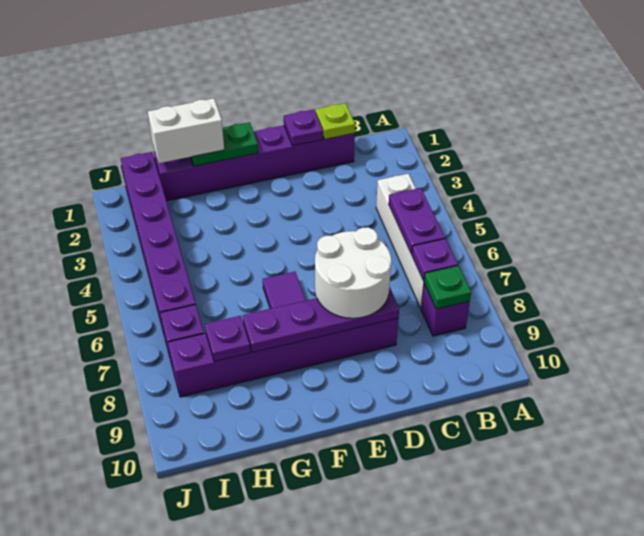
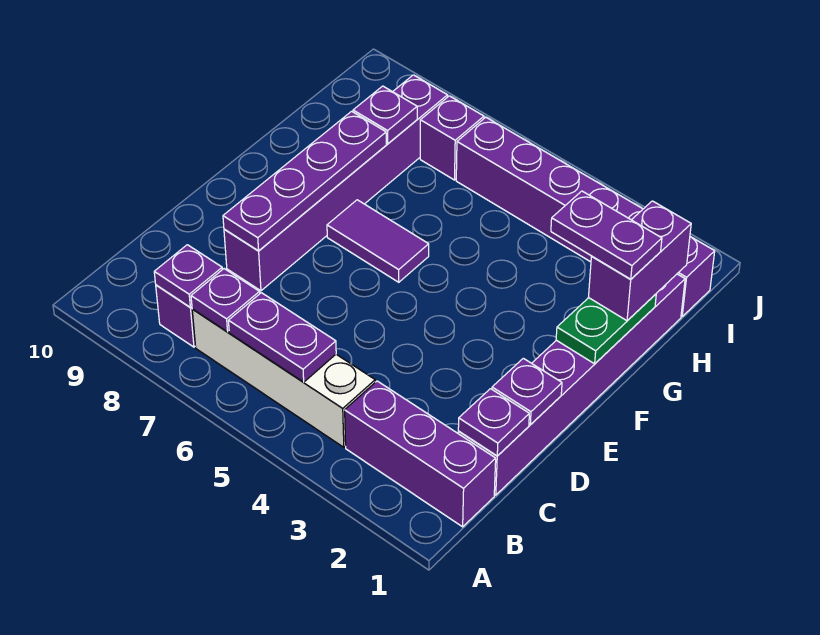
none -> purple 1x3 brick [345,381,496,527]
green 1x1 plate [424,266,471,309] -> purple 1x1 plate [154,245,222,308]
lime 1x1 plate [316,103,355,139] -> purple 1x1 plate [458,389,529,456]
white 2x2 round brick [315,227,391,318] -> none
white 1x2 brick [148,98,224,163] -> purple 1x2 brick [588,201,691,321]
none -> purple 1x2 plate [551,191,662,279]

